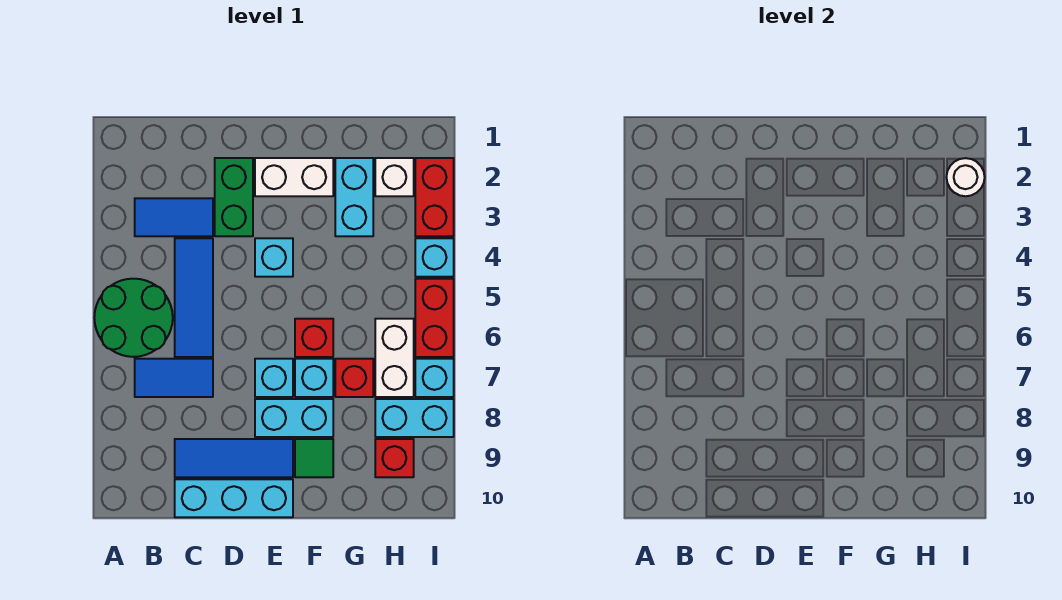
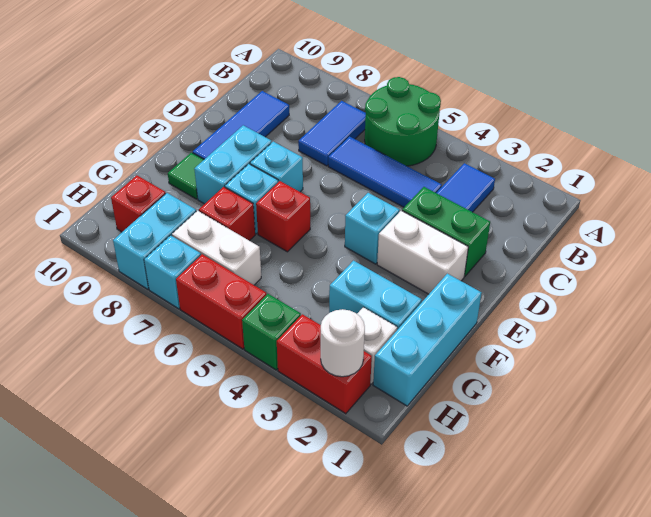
cyan 1x3 brick [175,479,293,517] -> cyan 1x3 brick moved to [373,274,482,406]
white 1x2 brick [255,158,333,196] -> white 1x2 brick turned to [377,211,468,294]
cyan 1x1 brick [415,238,454,277] -> green 1x1 brick [242,294,301,370]

